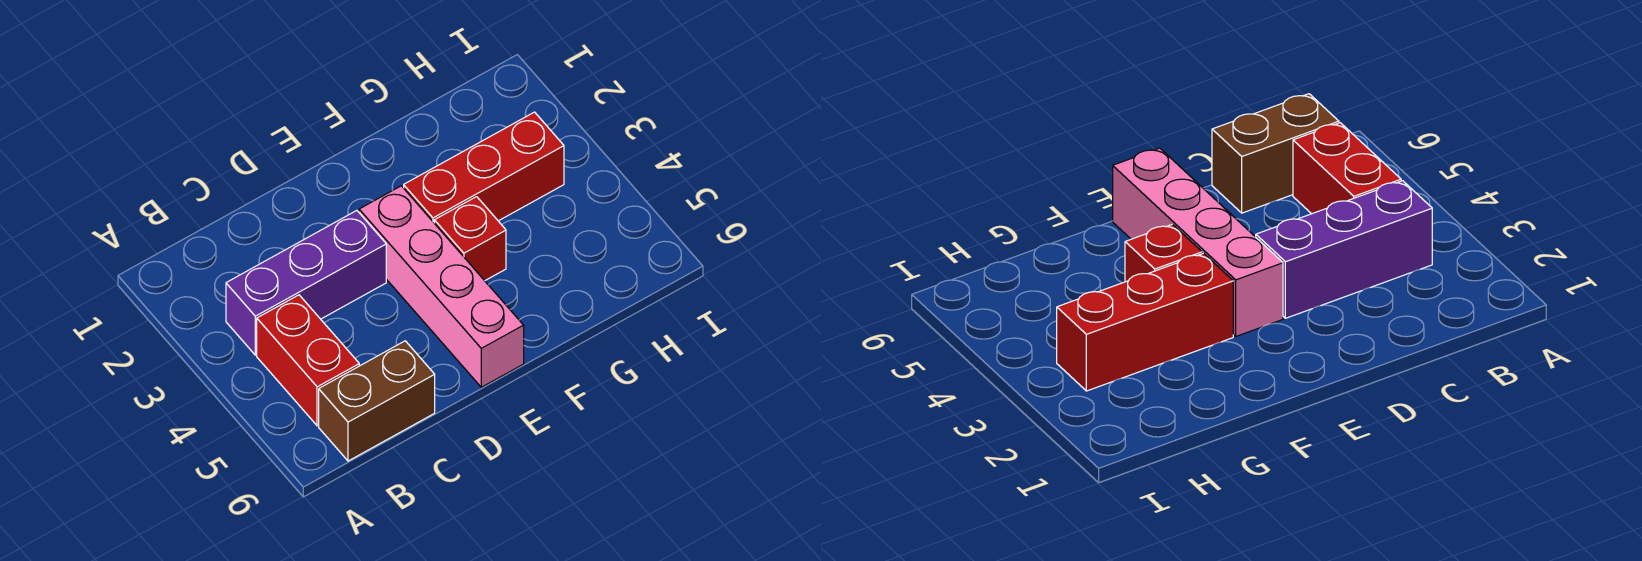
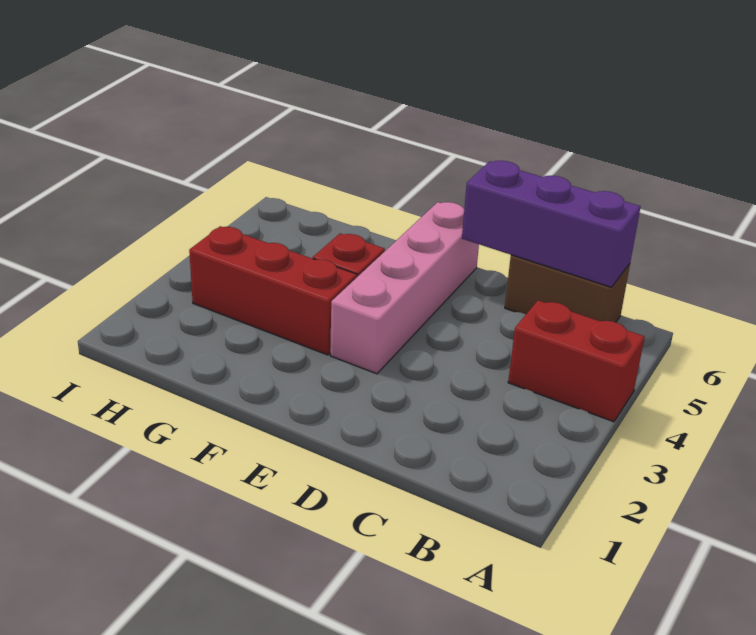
purple 1x3 brick [226,211,386,355] -> purple 1x3 brick moved to [462,161,641,287]
red 1x2 brick [257,295,359,426] -> red 1x2 brick turned to [508,300,645,422]

